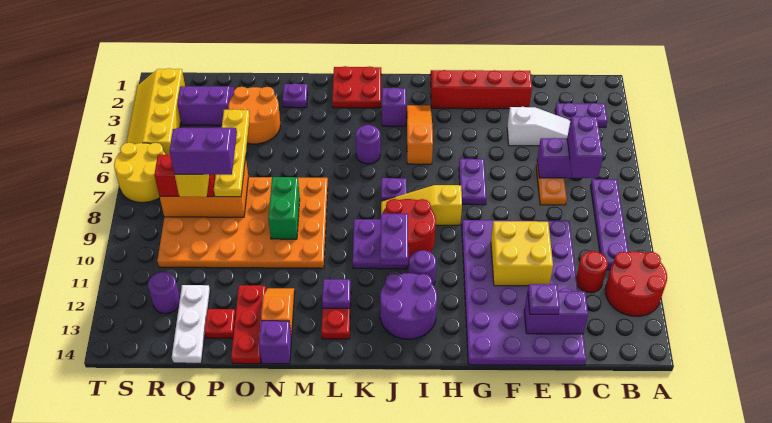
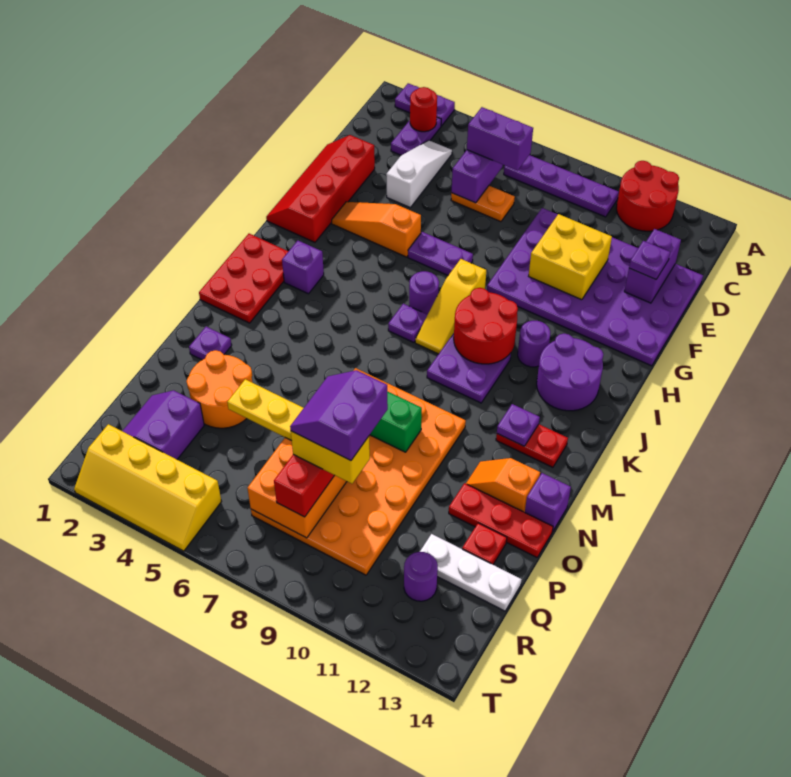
red 1x1 round brick [576,251,608,293] -> red 1x1 round brick moved to [410,87,437,132]
orange 1x3 slope [407,105,433,164] -> orange 1x3 slope moved to [332,202,421,257]
purple 1x2 plate [380,214,408,265] -> purple 1x2 plate moved to [395,83,455,126]
red 2x2 plate [332,66,381,108] -> red 2x3 plate [199,234,288,323]
purple 1x1 round brick [356,125,380,164] -> purple 1x1 round brick moved to [409,271,439,315]
yellow 2x2 round brick [114,143,166,203] -> none

